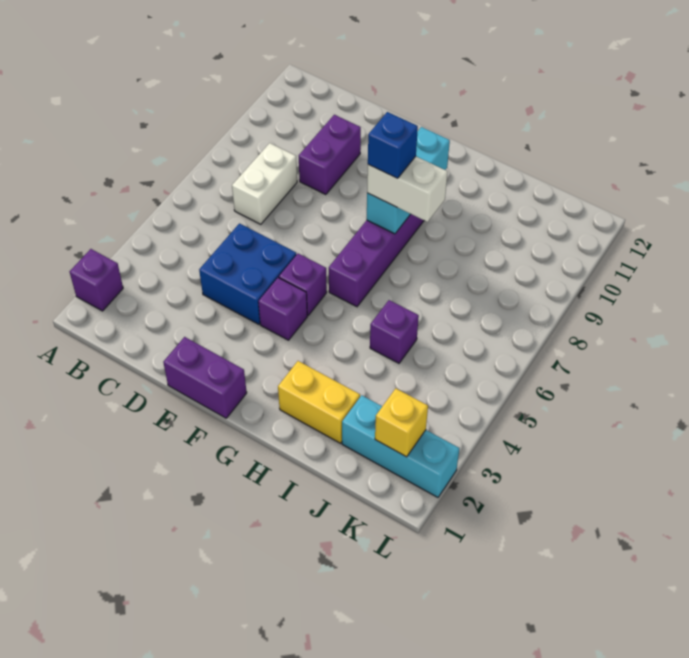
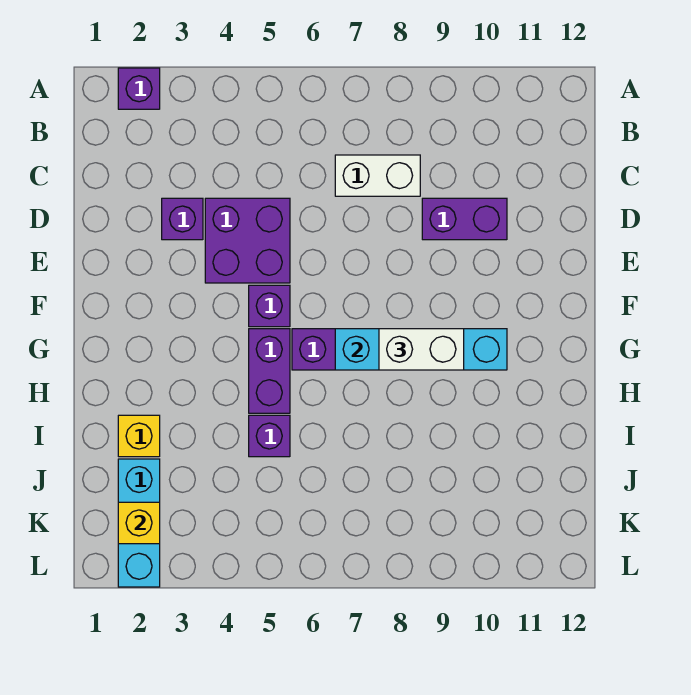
blue 2x2 brick [199,224,296,324] -> purple 2x2 brick [205,198,290,283]
purple 1x2 brick [163,337,247,418] -> purple 1x2 brick moved to [249,329,290,413]
purple 1x1 brick [258,278,307,340] -> purple 1x1 brick moved to [162,198,203,240]
cyan 1x3 brick [367,127,450,234] -> cyan 1x4 brick [335,329,507,370]
white 1x2 brick [367,156,448,222] -> white 1x2 brick turned to [379,329,464,370]
blue 1x1 brick [368,112,418,178] -> none
yellow 1x2 brick [278,361,360,443] -> yellow 1x1 brick [118,415,160,457]

